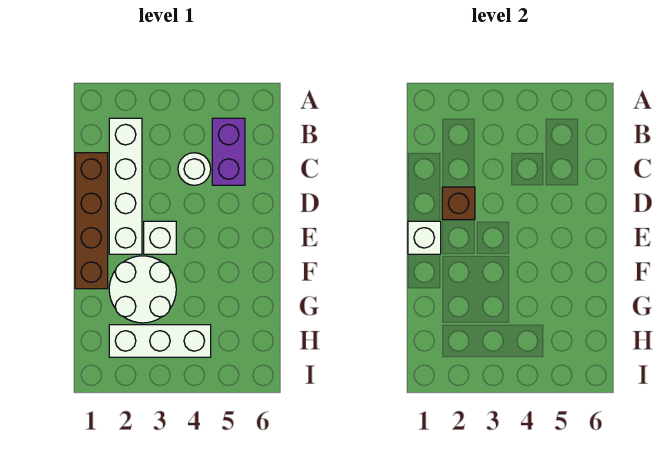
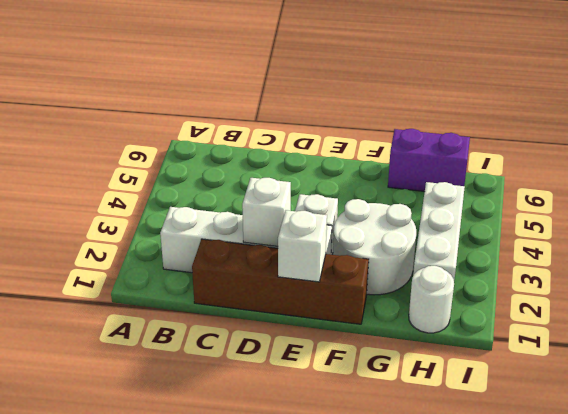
purple 1x2 brick [212,118,245,185] -> purple 1x2 brick moved to [388,129,470,192]
white 1x1 round brick [178,153,211,185] -> white 1x1 round brick moved to [409,266,454,333]
brown 1x1 brick [442,187,475,220] -> white 1x1 brick [242,178,291,246]

